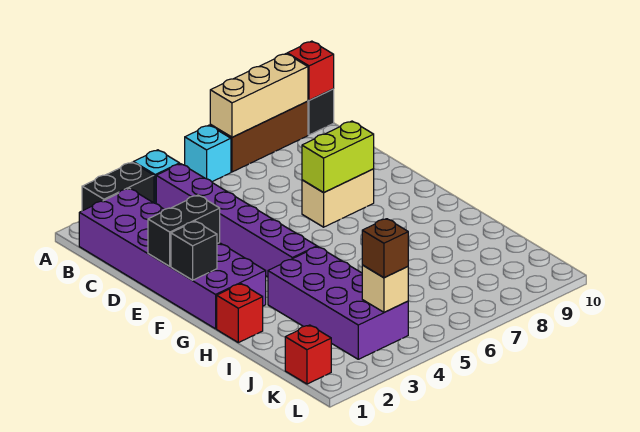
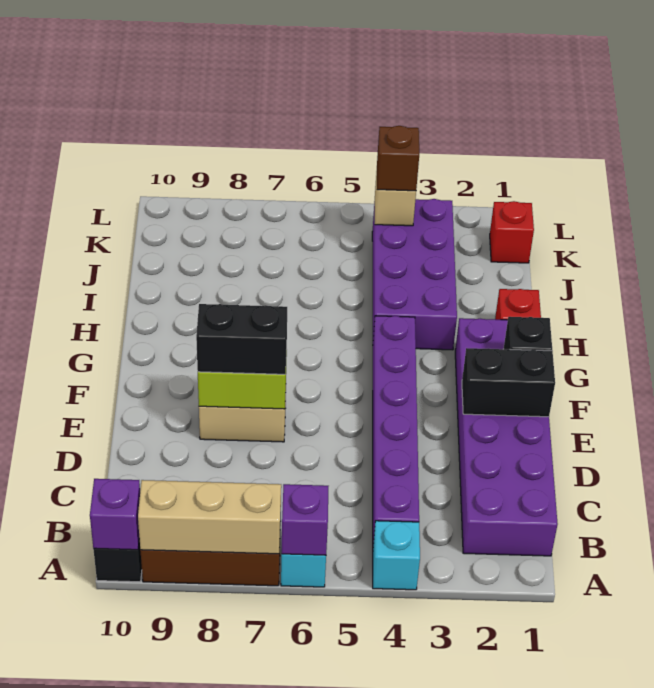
black 1x2 brick [82,162,154,211] -> black 1x2 brick moved to [196,304,287,374]
none -> purple 1x1 brick [282,484,328,555]
red 1x1 brick [287,41,334,100] -> purple 1x1 brick [90,479,140,550]

